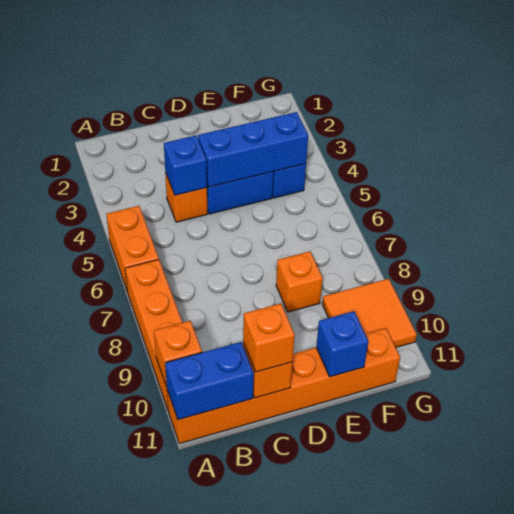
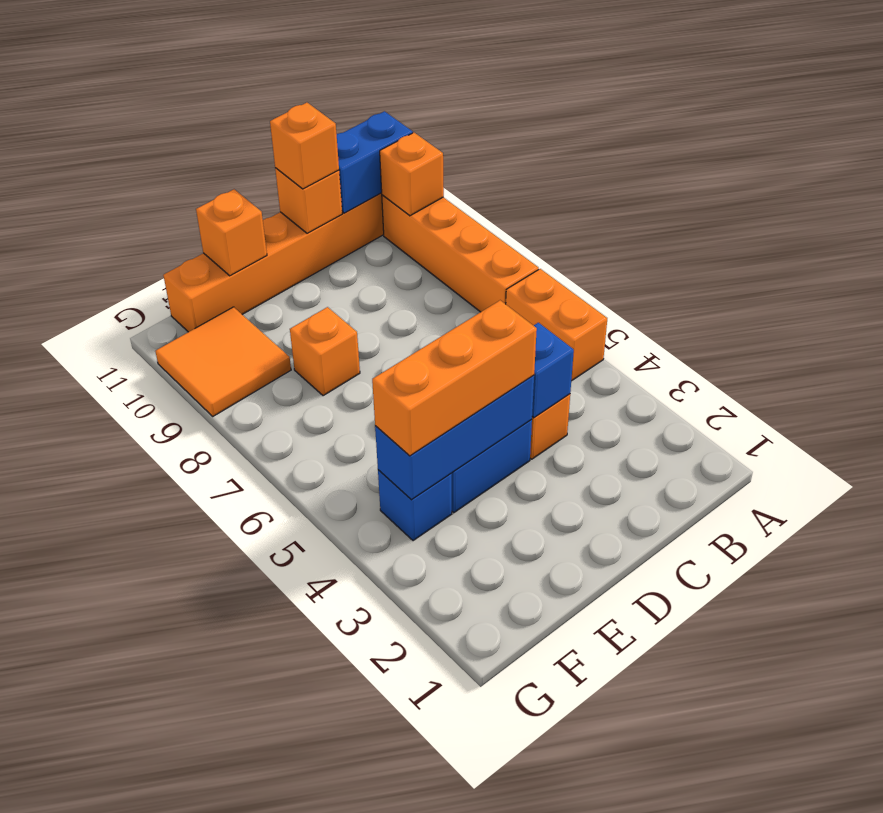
none -> orange 1x3 brick [372,300,537,456]
blue 1x1 brick [316,311,368,377] -> orange 1x1 brick [196,189,267,276]

